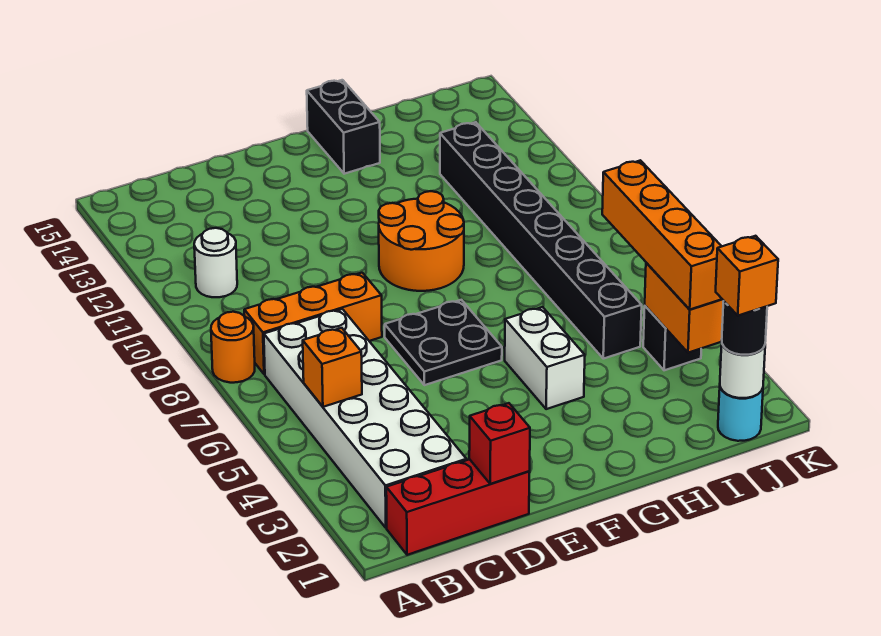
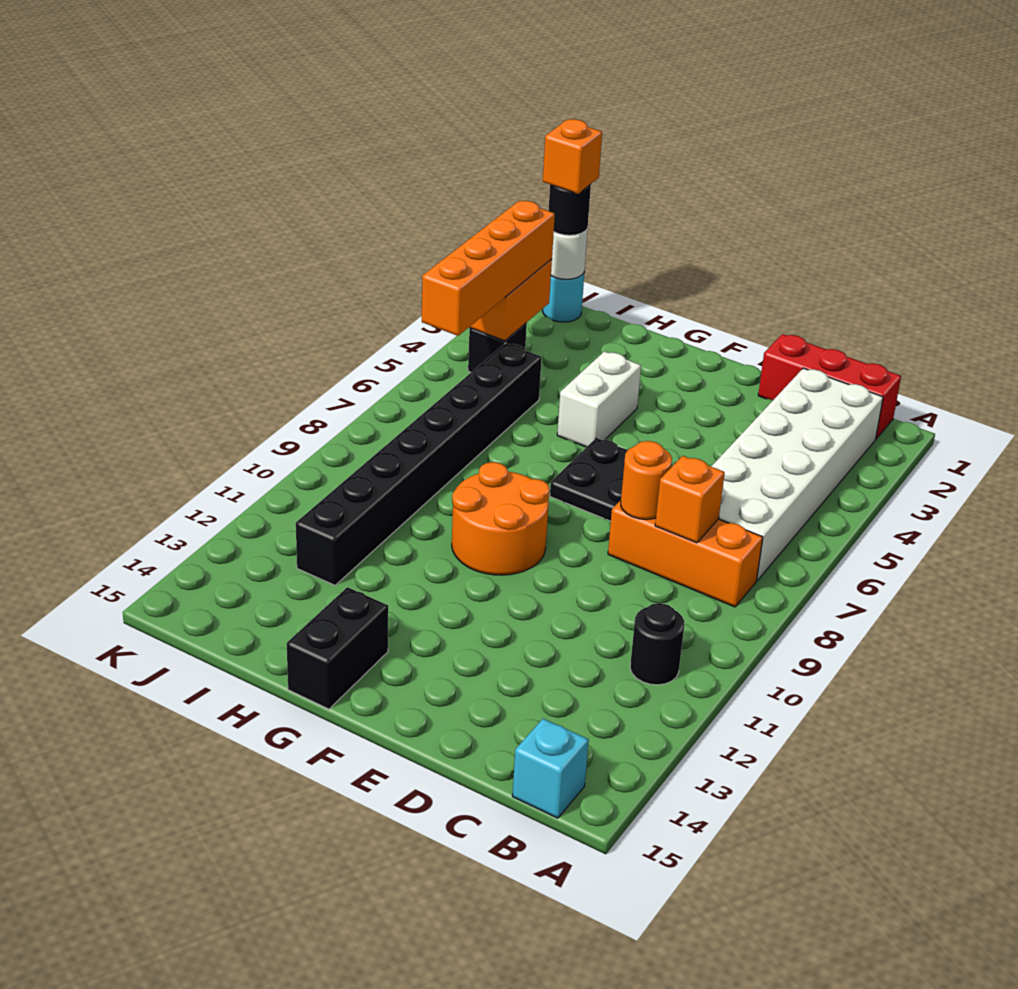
orange 1x1 round brick [211,312,255,383] -> orange 1x1 round brick moved to [621,441,672,519]
orange 1x1 brick [303,328,362,407] -> orange 1x1 brick moved to [655,456,725,543]
white 1x1 round brick [194,228,237,297] -> black 1x1 round brick [630,603,684,685]
none -> cyan 1x1 brick [512,719,589,818]
red 1x1 brick [469,403,530,484] -> none

